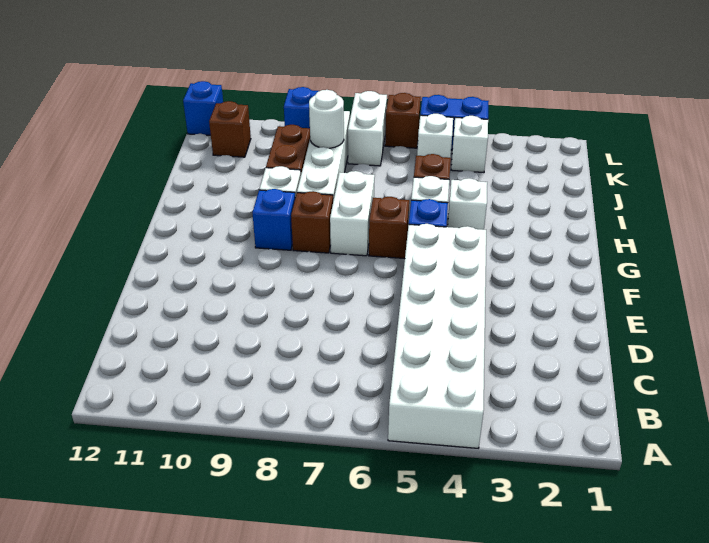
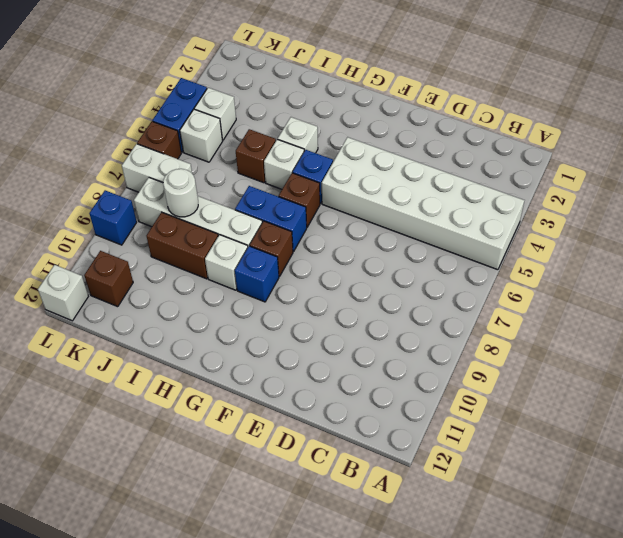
white 1x2 brick [330,171,375,256] -> blue 1x2 brick [235,186,307,252]
blue 1x1 brick [183,81,223,135] -> white 1x1 brick [38,265,89,321]

